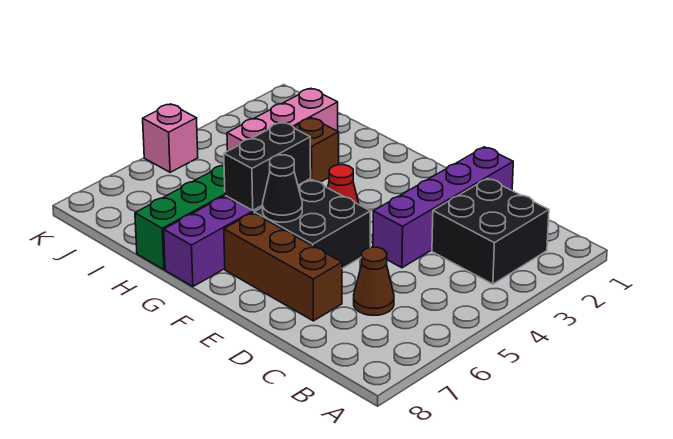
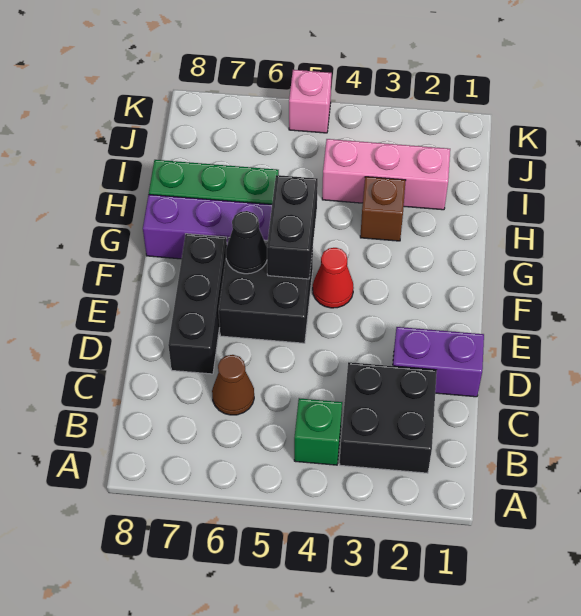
none -> green 1x1 brick [294,398,342,465]
purple 1x4 brick [373,147,513,268] -> purple 1x2 brick [393,327,484,397]
brown 1x3 brick [224,213,342,321] -> black 1x3 brick [168,234,227,374]
black 1x2 brick [224,122,311,210] -> black 1x2 brick turned to [267,175,318,279]

